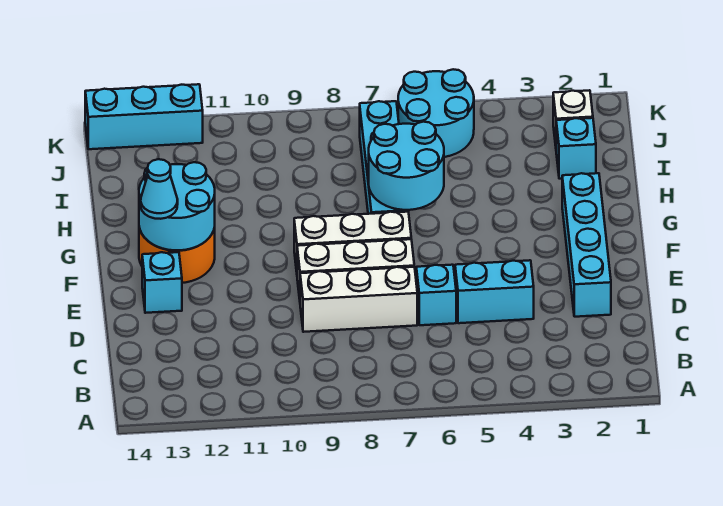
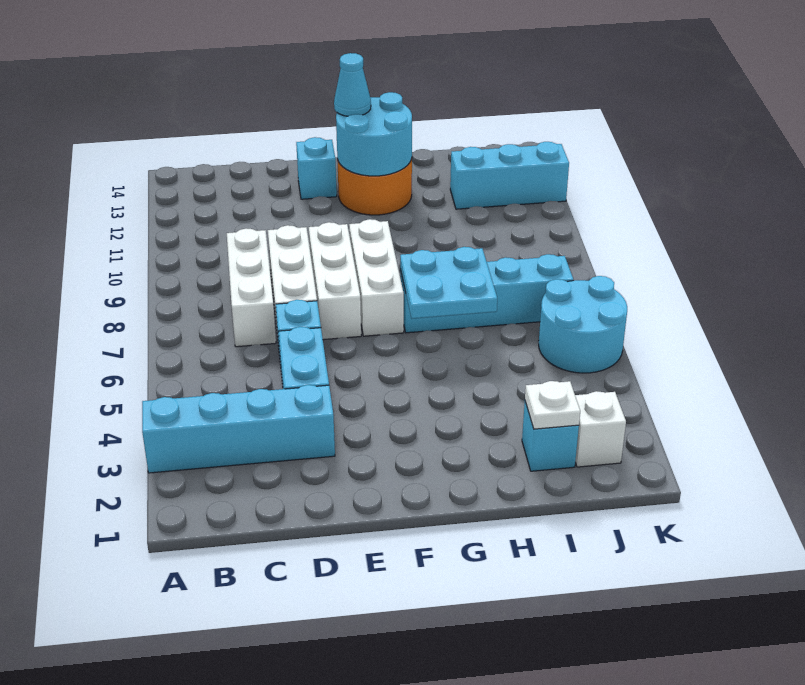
none -> white 1x3 brick [227,228,276,347]
cyan 1x4 brick [562,173,611,317] -> cyan 1x4 brick moved to [142,385,335,473]
cyan 2x2 round brick [369,122,444,210] -> cyan 2x2 plate [400,247,497,319]
none -> white 1x1 plate [525,381,580,429]
cyan 1x3 brick [85,84,203,149] -> cyan 1x3 brick turned to [450,142,569,209]

